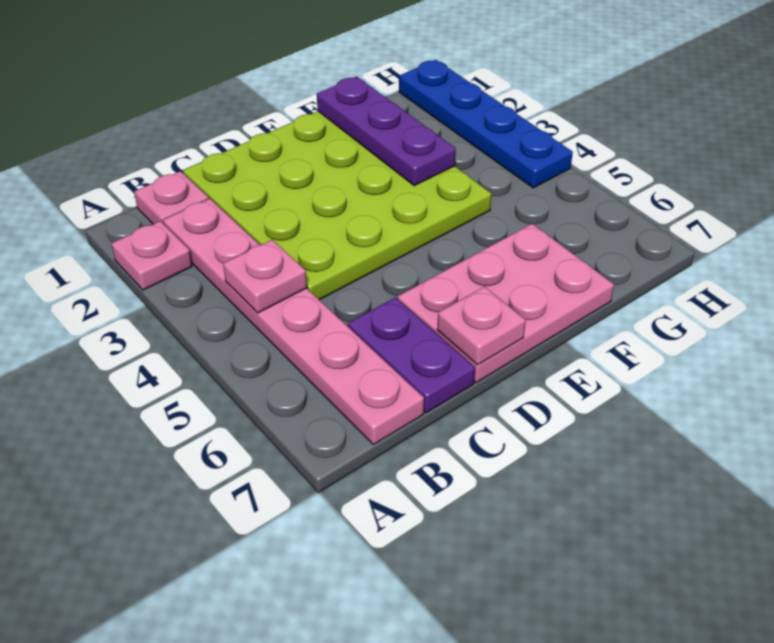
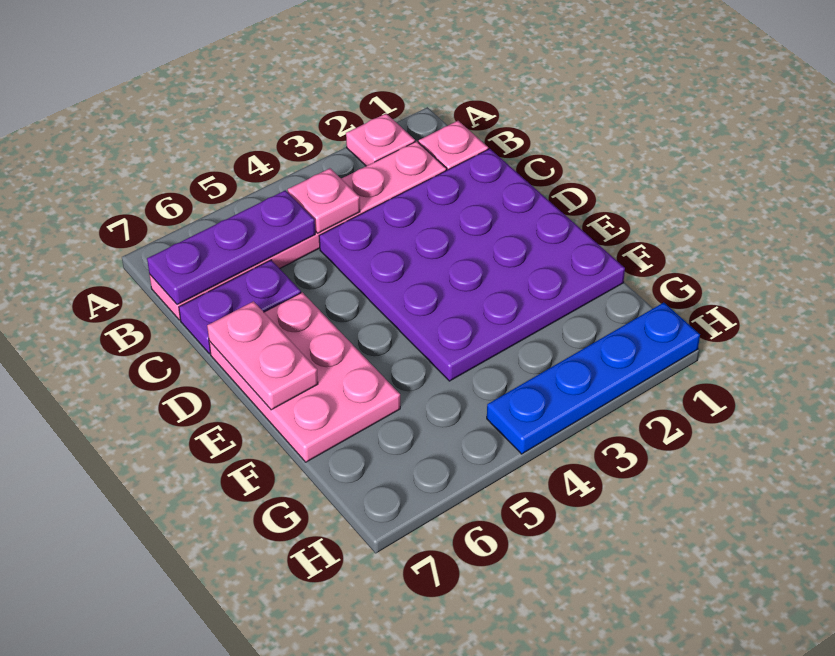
lime 4x4 plate [183,111,491,300] -> purple 4x4 plate [319,149,625,381]
pink 1x1 plate [437,287,526,365] -> pink 1x2 plate [207,301,318,410]
purple 1x3 plate [317,77,456,186] -> purple 1x3 plate moved to [147,190,315,305]

